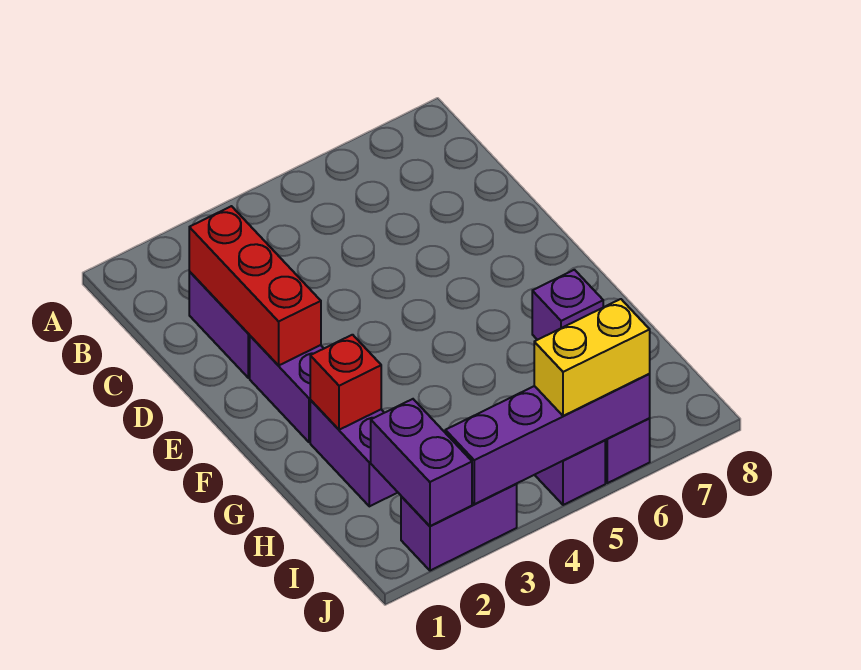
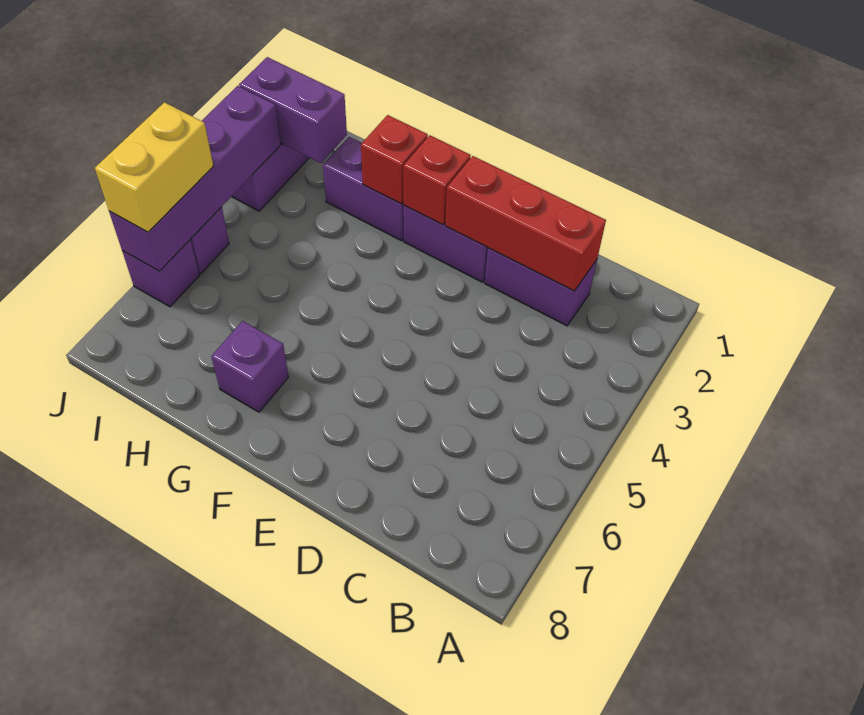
none -> red 1x1 brick [403,135,471,225]

